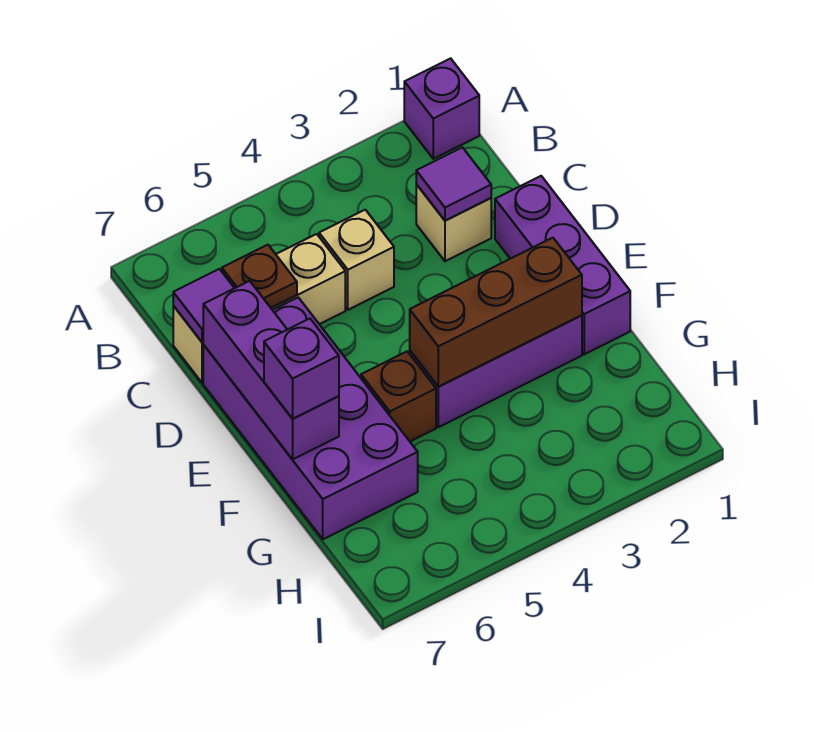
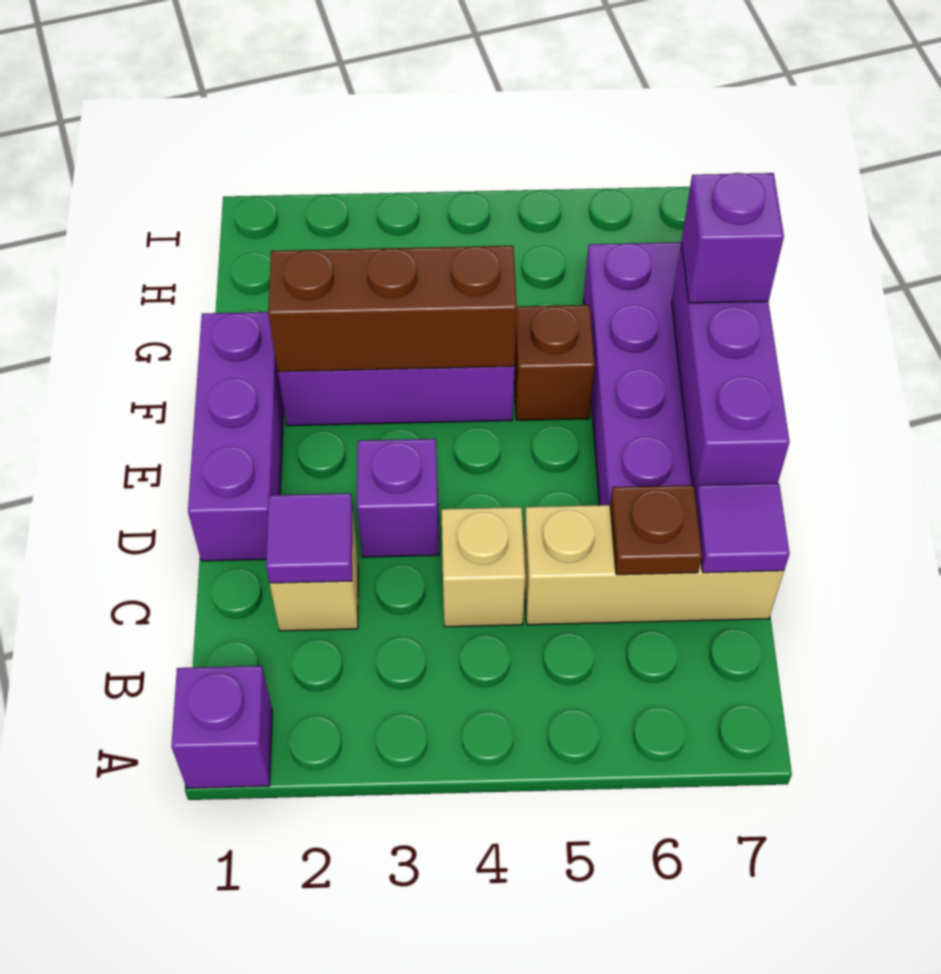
none -> purple 1x1 brick [357,439,439,557]

